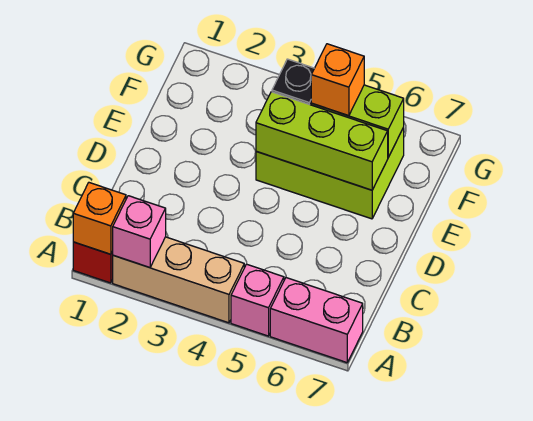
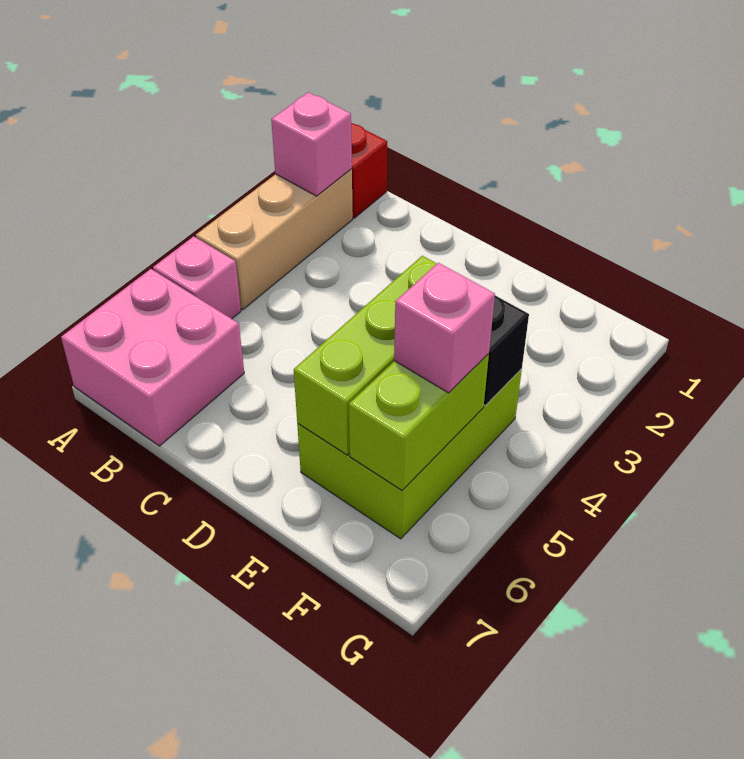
orange 1x1 brick [73,183,126,254] -> none
pink 1x2 brick [270,278,363,363] -> pink 2x2 brick [61,269,244,446]
orange 1x1 brick [311,44,364,116] -> pink 1x1 brick [394,263,495,393]

